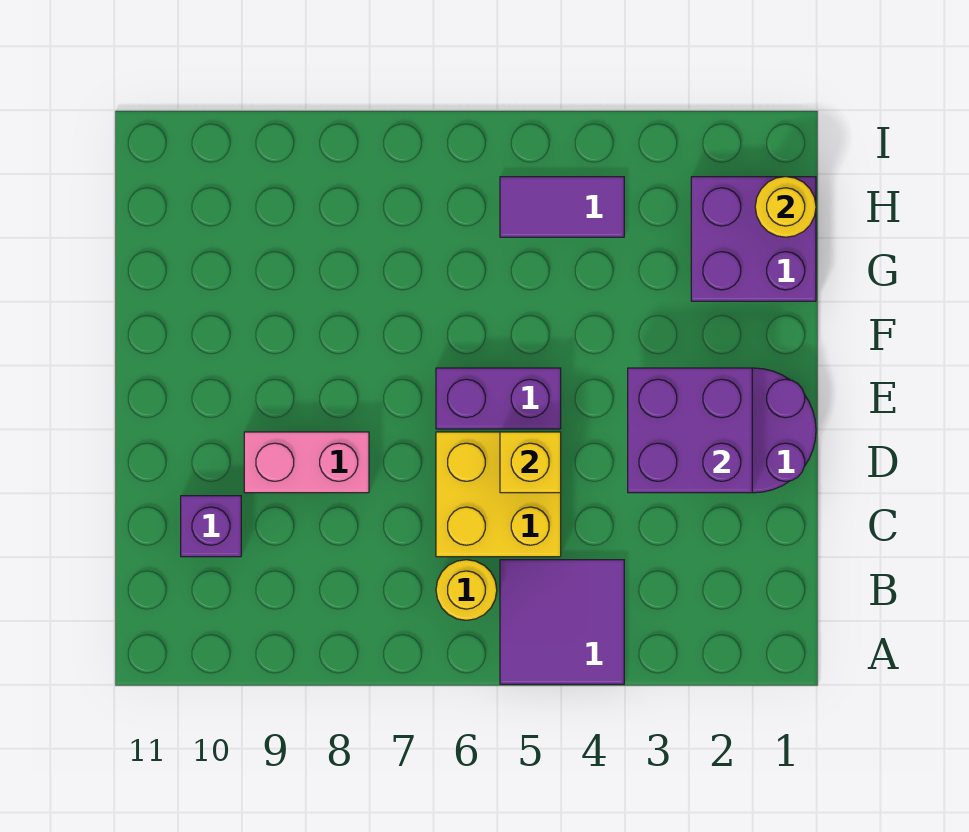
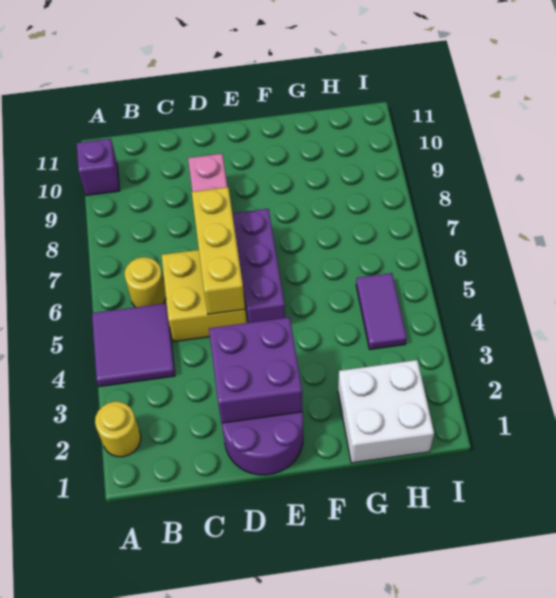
purple 1x1 brick [181,496,241,557] -> purple 1x1 brick moved to [77,139,120,195]
yellow 1x1 brick [500,432,561,493] -> yellow 1x3 brick [192,187,245,314]
purple 1x2 brick [436,368,561,429] -> purple 1x3 brick [233,209,285,323]
purple 2x2 brick [691,177,816,301] -> white 2x2 brick [338,360,434,463]
yellow 1x1 round brick [755,177,816,237] -> yellow 1x1 round brick moved to [95,402,141,457]

